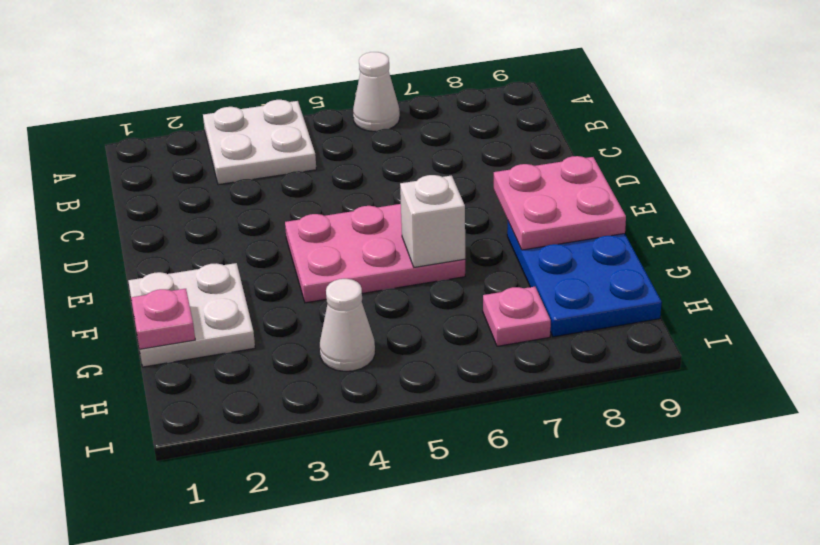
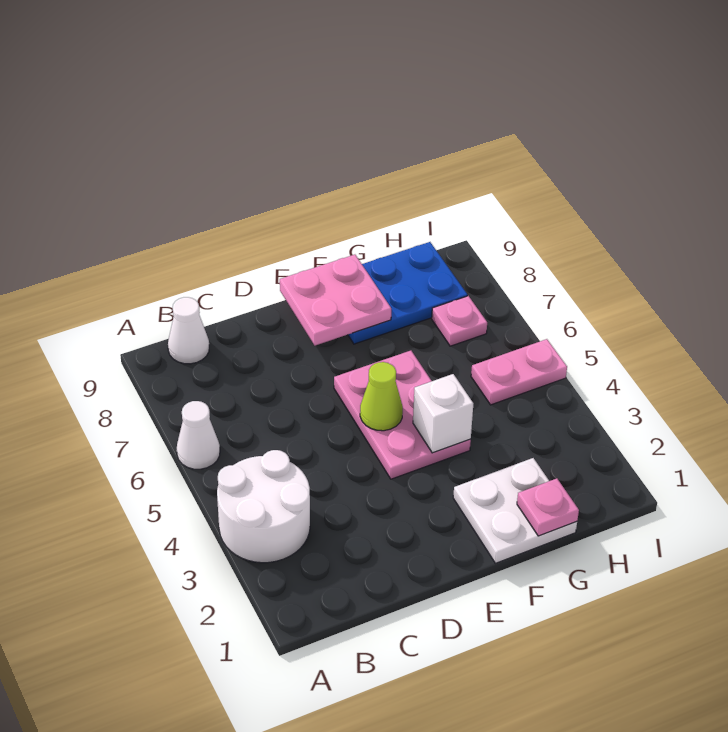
white 2x2 plate [203,100,316,185] -> white 2x2 round brick [217,450,310,563]
none -> lime 1x1 cone [360,362,403,431]
white 1x1 brick [400,175,465,267] -> white 1x1 brick moved to [413,374,473,453]
white 1x1 cone [320,279,375,371] -> white 1x1 cone moved to [168,297,209,364]
none -> pink 1x2 plate [471,339,567,405]

